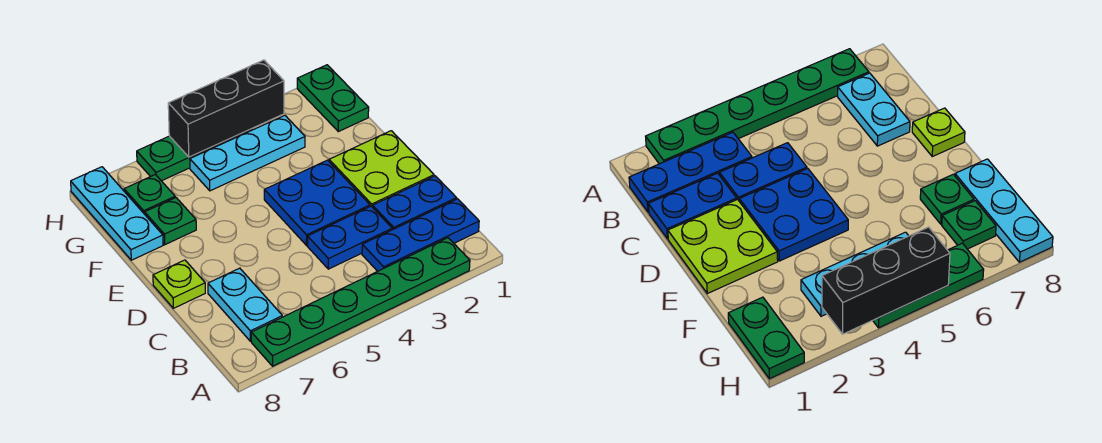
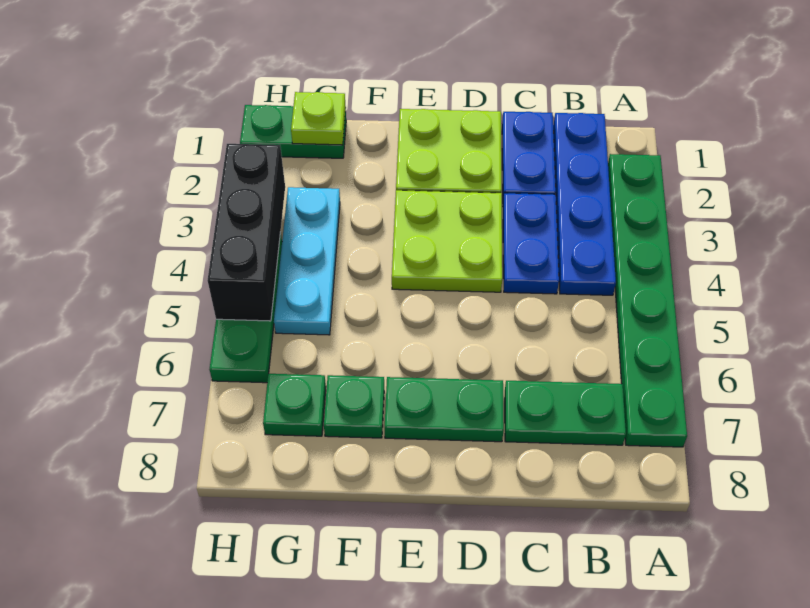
blue 1x3 plate [362,199,479,271] -> blue 1x4 plate [553,113,616,295]
cyan 1x2 plate [208,268,282,341] -> green 1x2 plate [505,381,626,445]
blue 2x2 plate [264,160,370,245] -> lime 2x2 plate [392,190,502,292]
none -> green 1x2 plate [385,377,504,442]
lime 1x1 plate [153,260,205,308] -> lime 1x1 plate moved to [291,92,346,145]
cyan 1x3 plate [71,167,163,260] -> none

